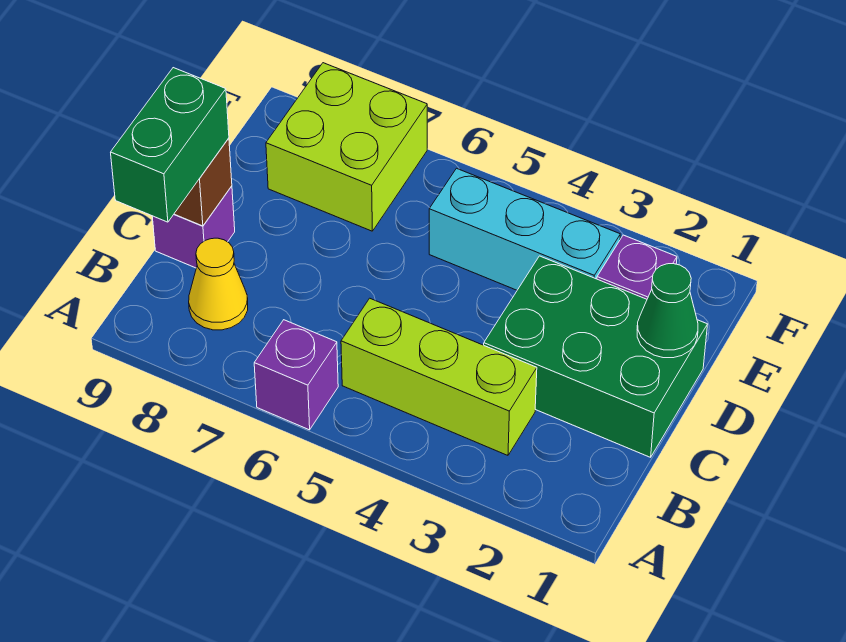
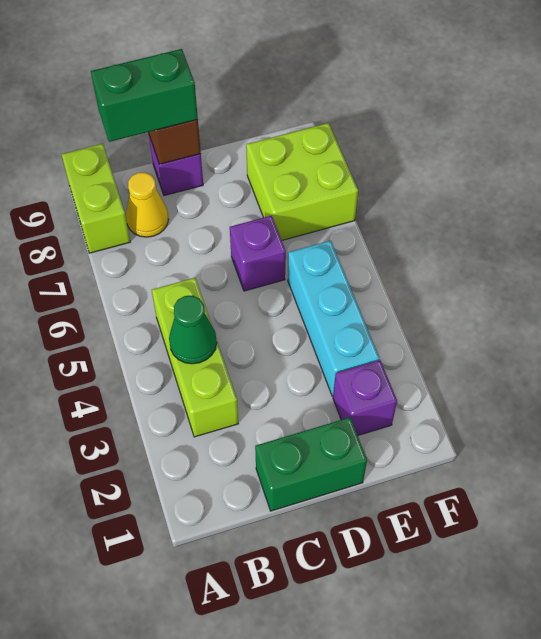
purple 1x1 brick [254,320,338,430] -> purple 1x1 brick moved to [230,215,286,291]
none -> lime 1x2 brick [62,144,130,253]
green 2x3 brick [484,256,707,457] -> green 1x2 brick [255,417,367,511]
green 1x1 cone [637,264,698,358] -> green 1x1 cone moved to [169,296,217,364]

